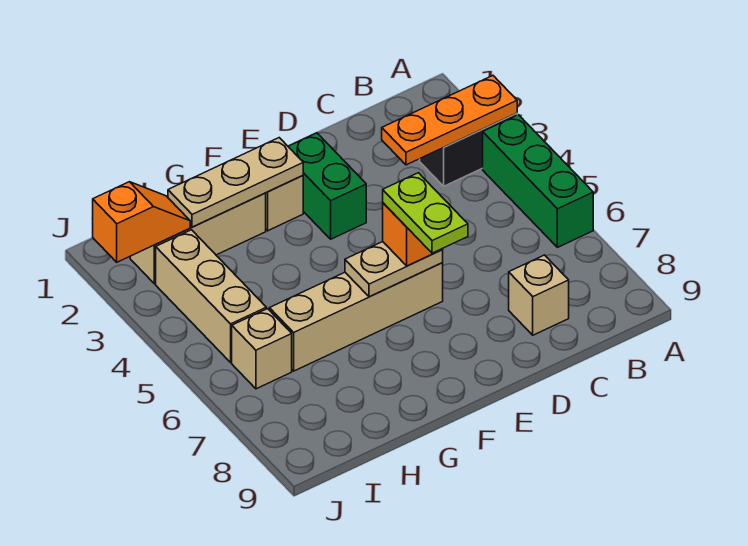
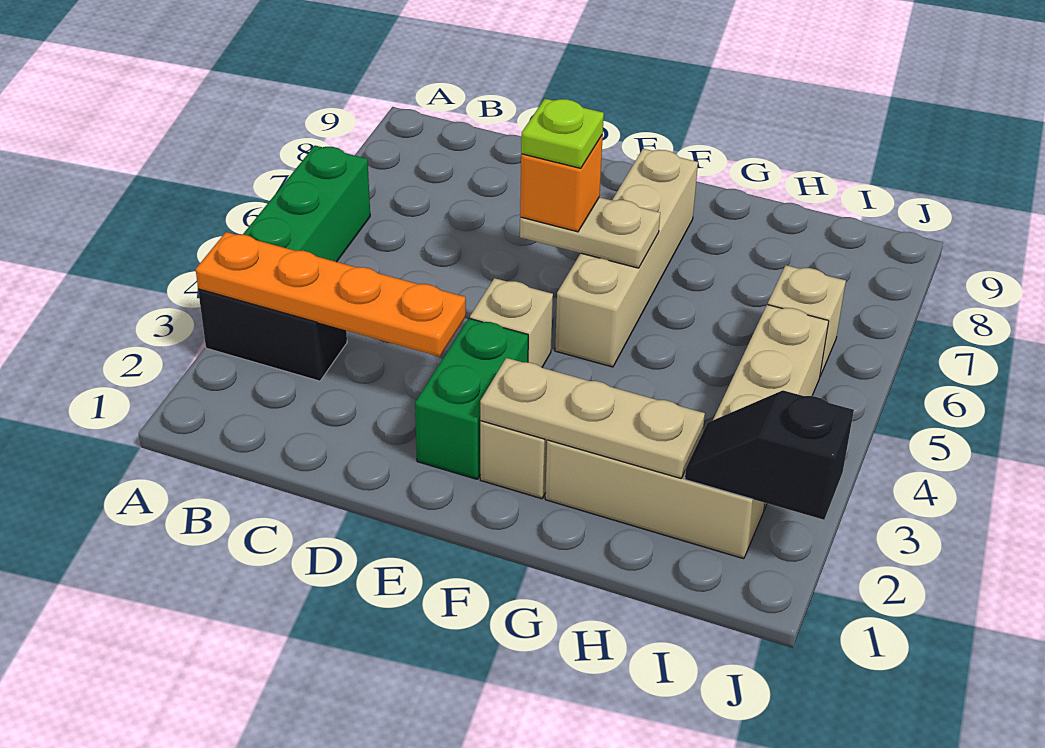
orange 1x3 plate [382,76,517,165] -> orange 1x4 plate [196,232,466,357]
tan 1x1 brick [509,255,569,335] -> tan 1x1 brick moved to [470,278,553,367]
tan 1x4 brick [269,263,443,371] -> tan 1x4 brick turned to [555,149,698,367]
lime 1x2 plate [383,173,468,253] -> lime 1x1 plate [521,99,604,168]
orange 1x2 slope [93,182,190,262] -> black 1x2 slope [685,390,854,520]

